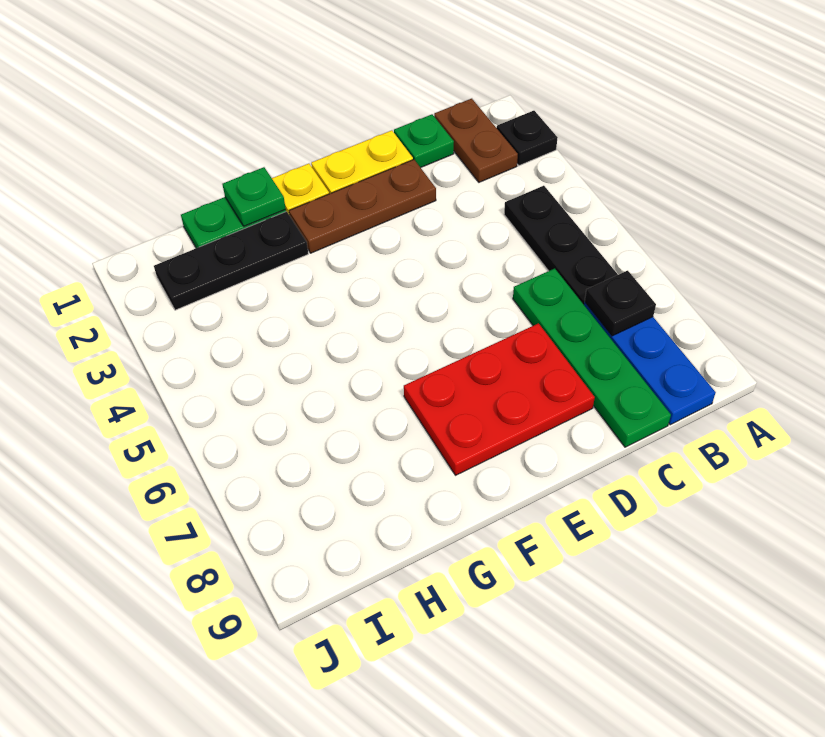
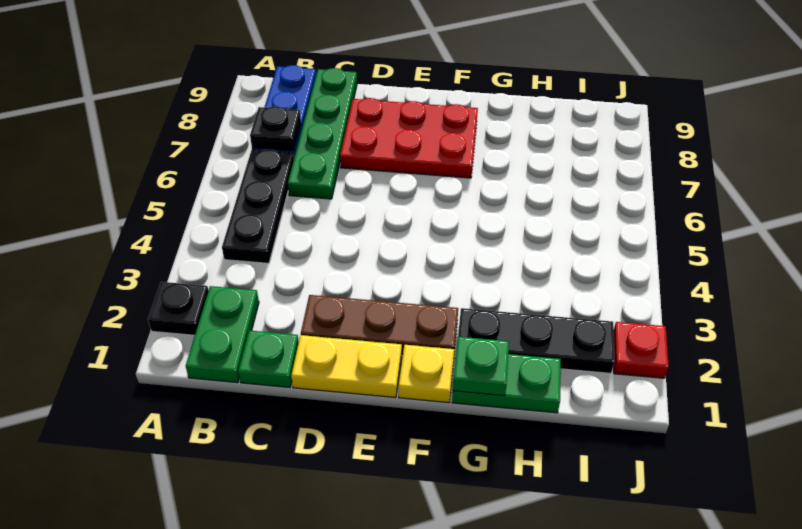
brown 1x2 plate [434,99,518,182] -> green 1x2 plate [186,286,259,383]
none -> red 1x1 plate [614,322,669,378]

